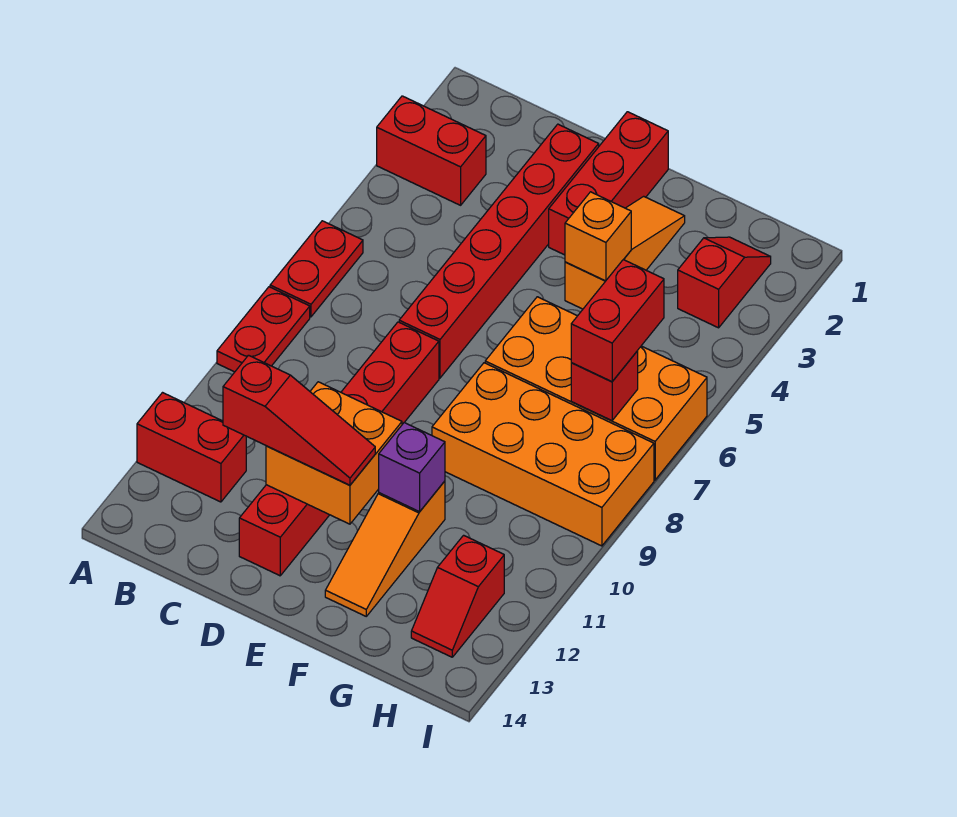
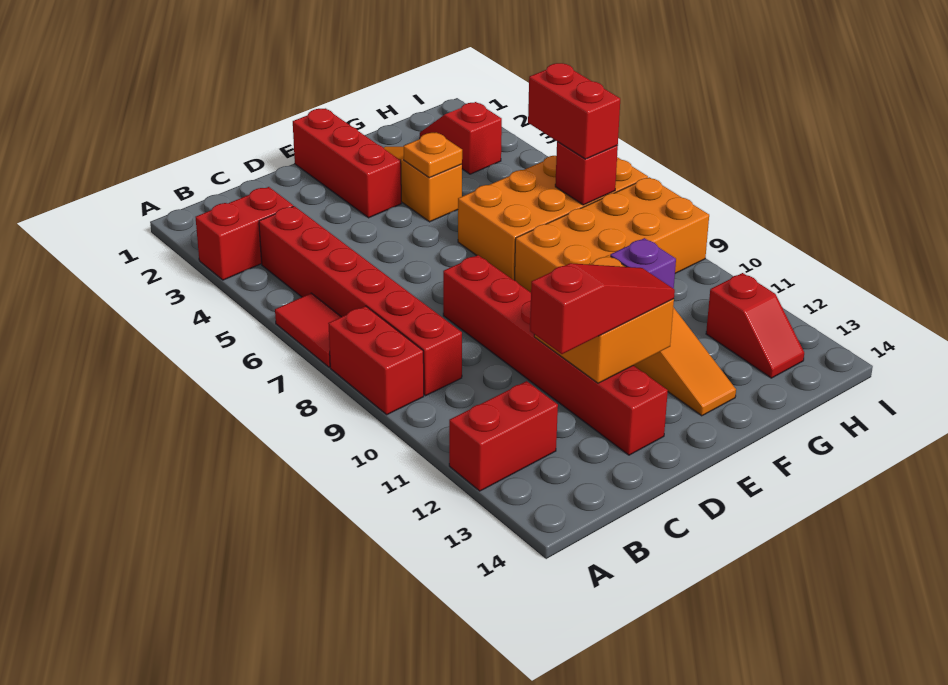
red 1x2 plate [270,221,363,317] -> red 1x2 tile [275,293,341,367]
red 1x2 plate [217,287,310,372] -> red 1x2 brick [328,306,424,415]
red 1x6 brick [399,124,599,378] -> red 1x6 brick moved to [259,206,462,396]
orange 1x1 brick [565,192,631,281] -> orange 1x1 plate [404,132,462,178]

